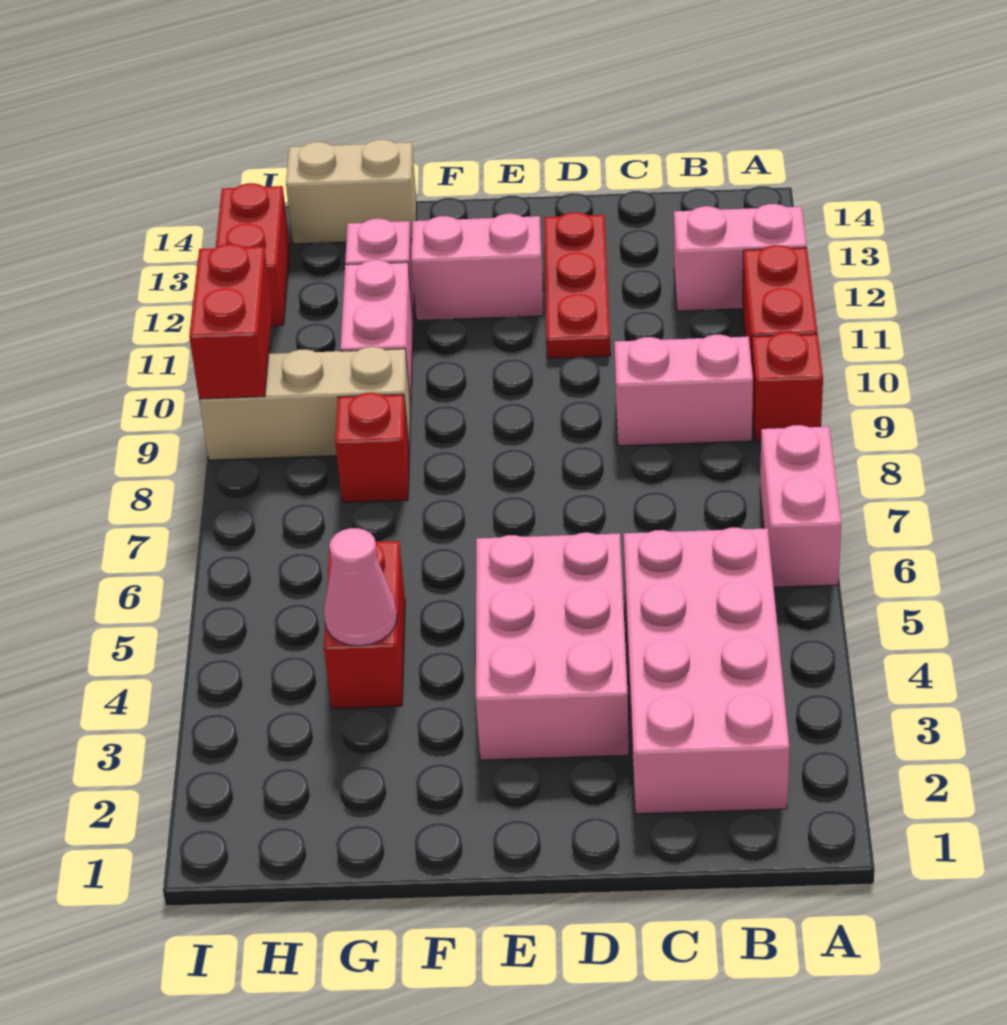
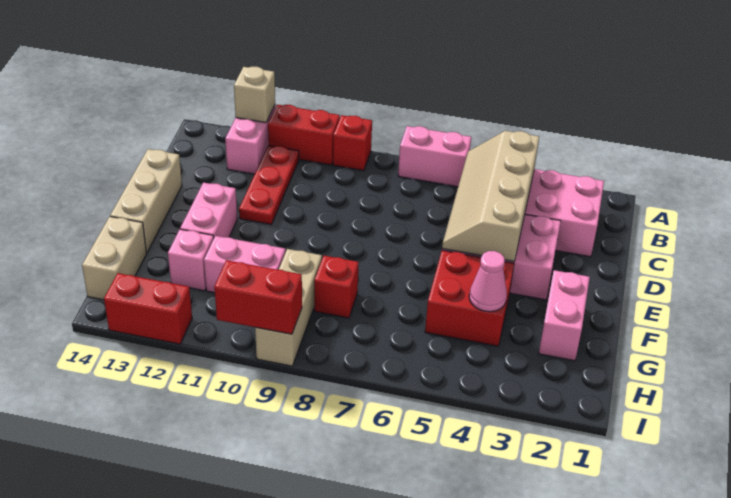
none -> tan 1x1 brick [234,67,275,123]
none -> tan 2x4 slope [442,131,539,261]
pink 1x2 brick [615,335,753,446] -> pink 1x2 brick moved to [539,270,590,361]
red 1x3 plate [544,212,611,358] -> red 1x3 plate turned to [239,145,299,224]
none -> tan 1x3 brick [110,149,182,253]
red 1x2 brick [324,541,405,709] -> red 2x2 brick [425,250,514,346]

